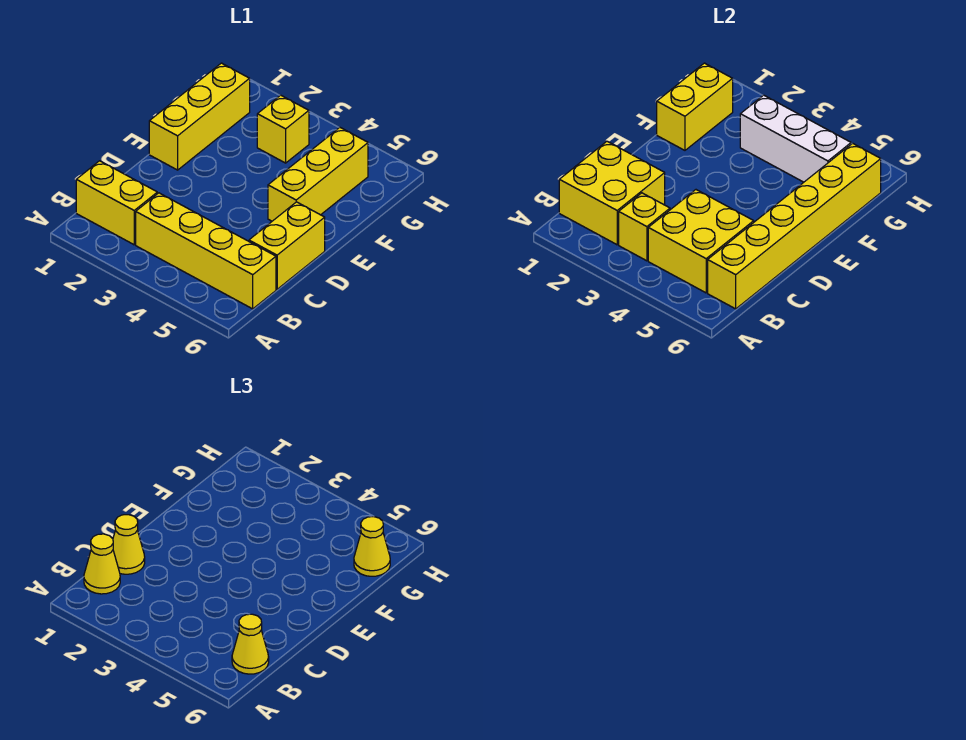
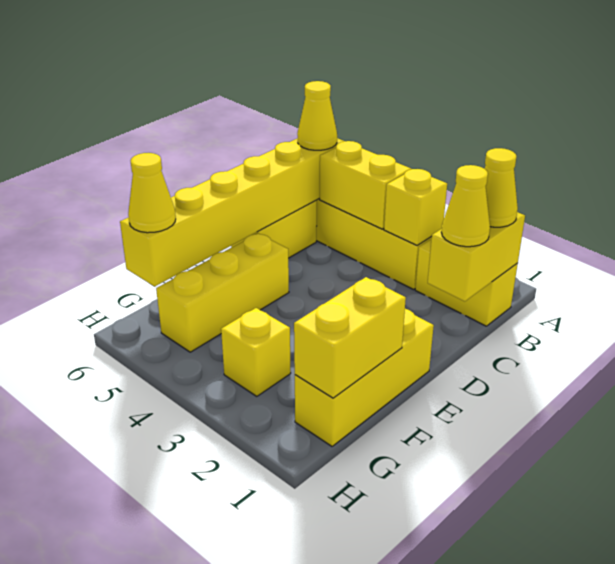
yellow 2x2 brick [559,141,665,245] -> yellow 1x2 brick [428,212,525,301]
yellow 2x2 brick [648,190,754,293] -> yellow 1x2 brick [320,141,411,229]
white 1x3 brick [740,95,851,182] -> none

